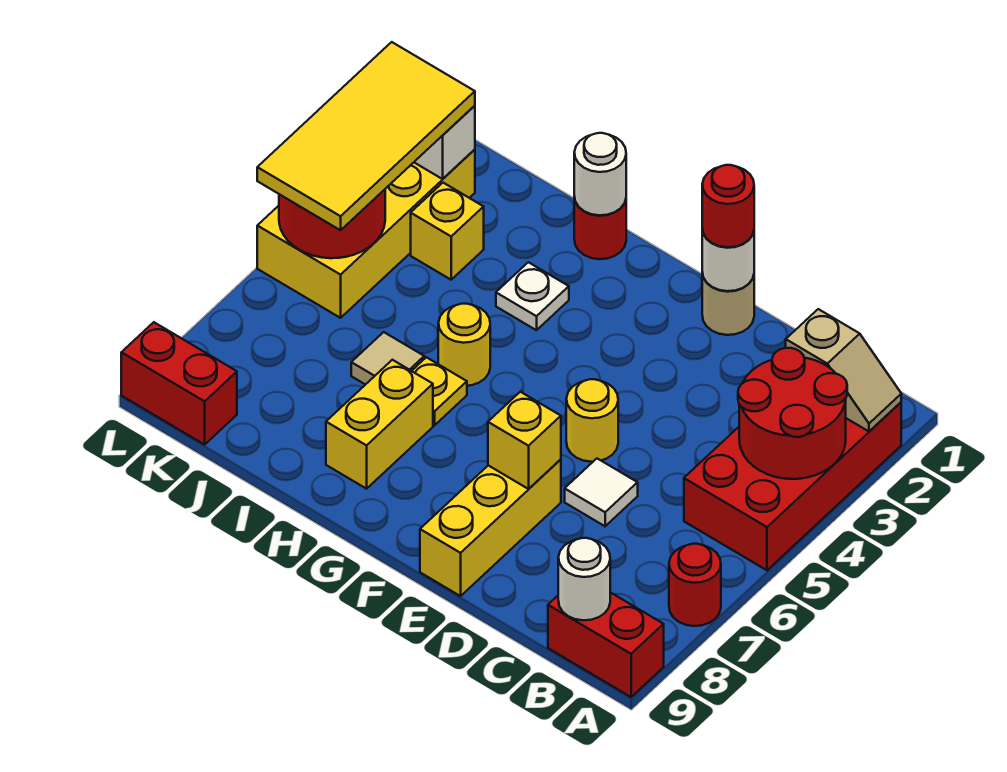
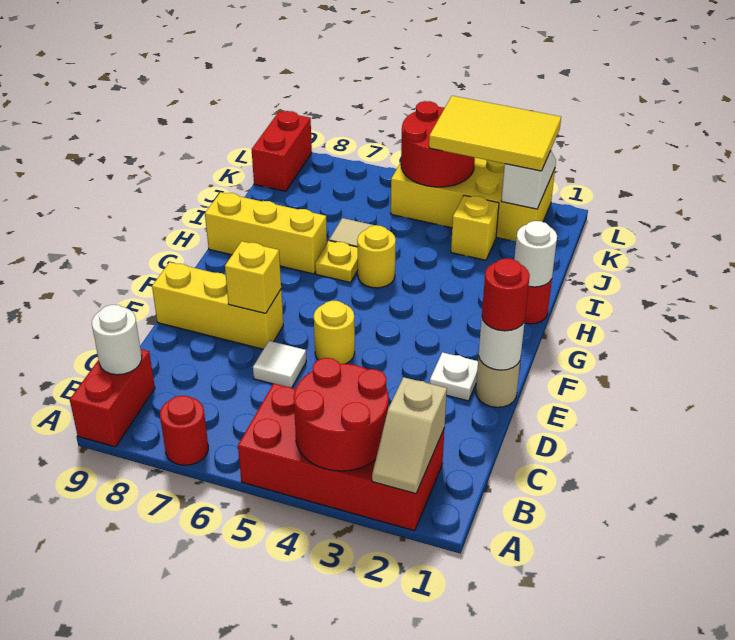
white 1x1 plate [496,262,569,330] -> white 1x1 plate moved to [430,352,478,401]
yellow 1x2 brick [326,360,433,489] -> yellow 1x3 brick [205,192,327,274]
yellow 2x4 tile [257,42,475,230] -> yellow 2x3 tile [429,96,561,171]

